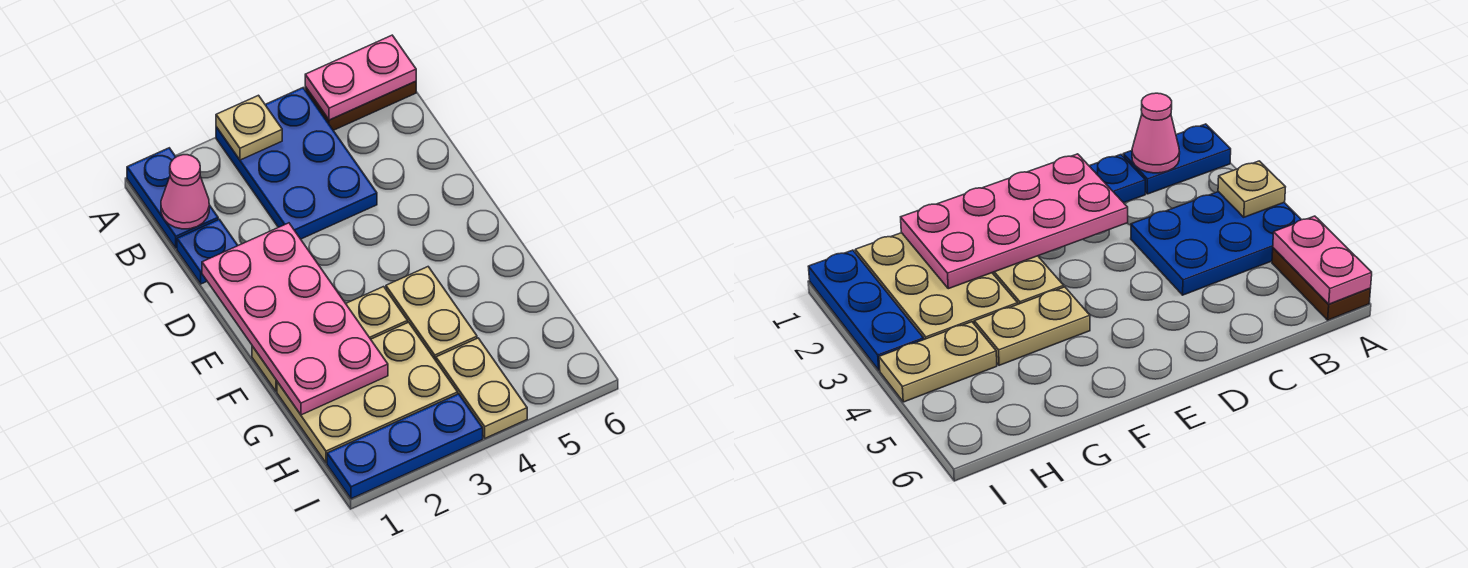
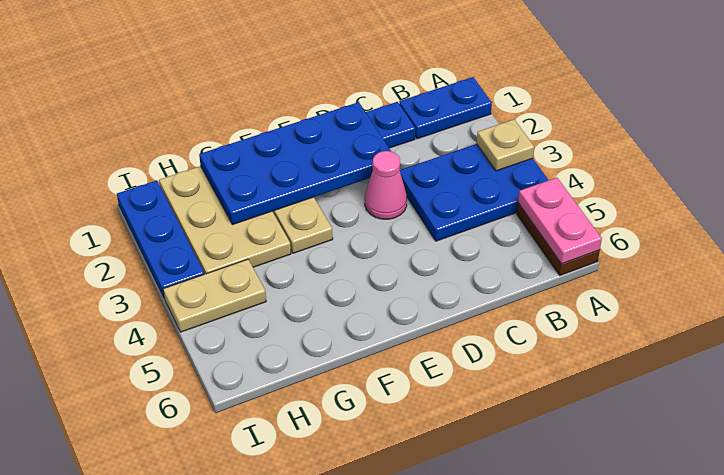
pink 1x1 cone [161,155,209,229] -> pink 1x1 cone moved to [365,151,407,219]
pink 2x4 plate [202,223,388,415] -> blue 2x4 plate [199,102,391,225]
tan 1x2 plate [386,267,477,360] -> none

